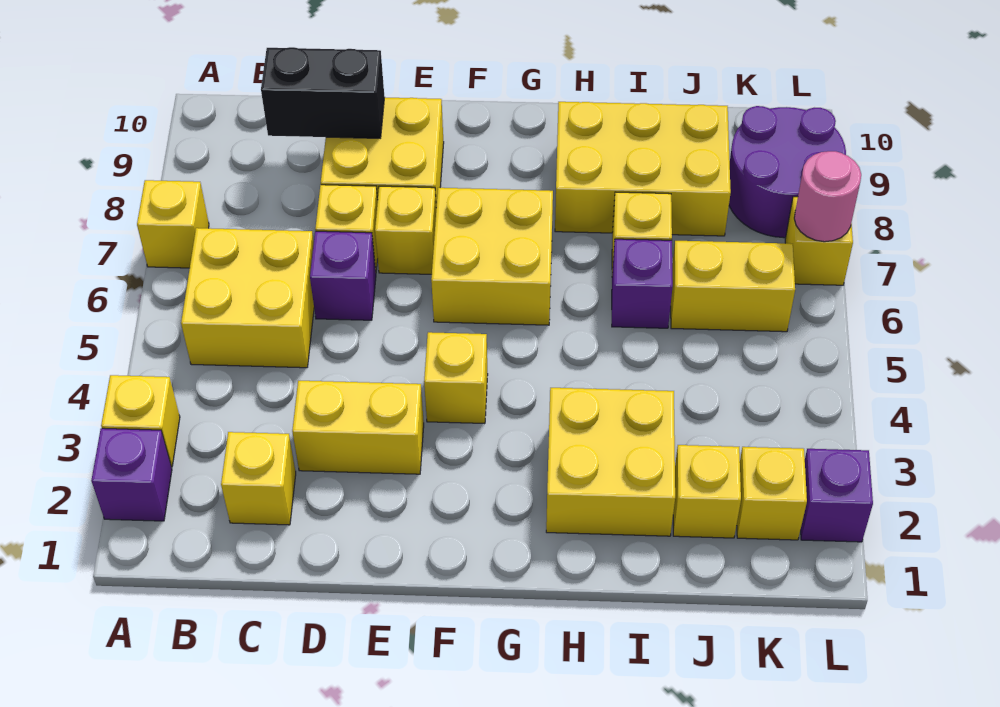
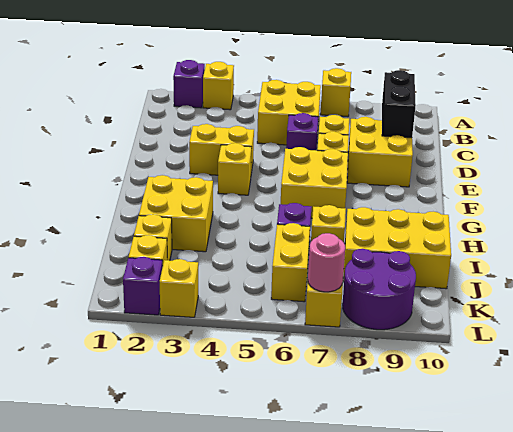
yellow 1x1 brick [221,432,296,525] -> yellow 1x1 brick moved to [160,259,198,317]
yellow 1x2 brick [292,381,424,474] -> yellow 1x2 brick turned to [189,124,254,175]
yellow 2x3 brick [555,102,731,236] -> yellow 2x3 brick turned to [343,207,451,289]

